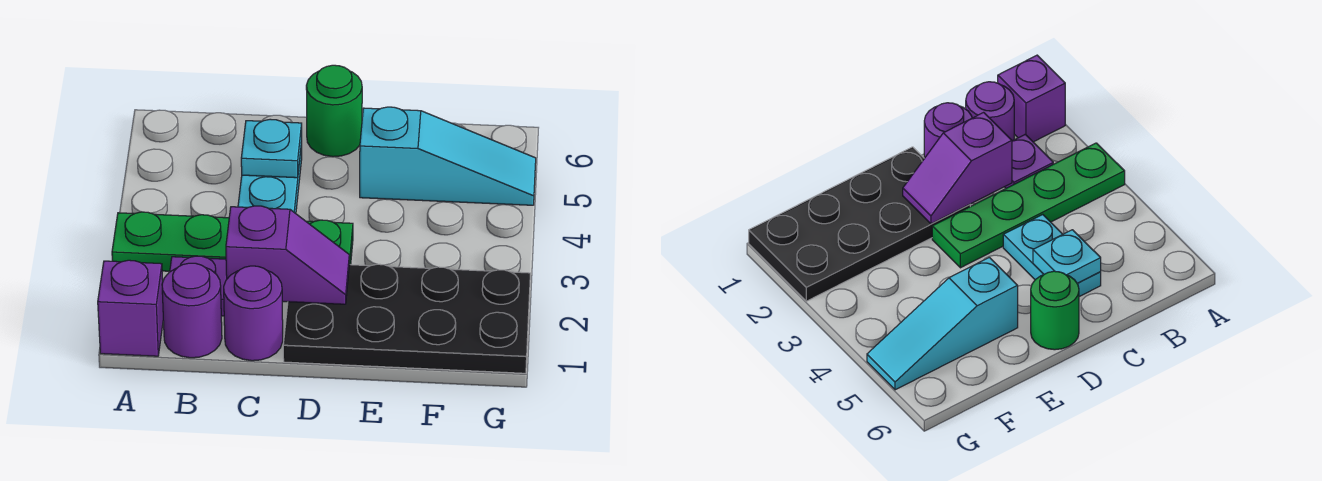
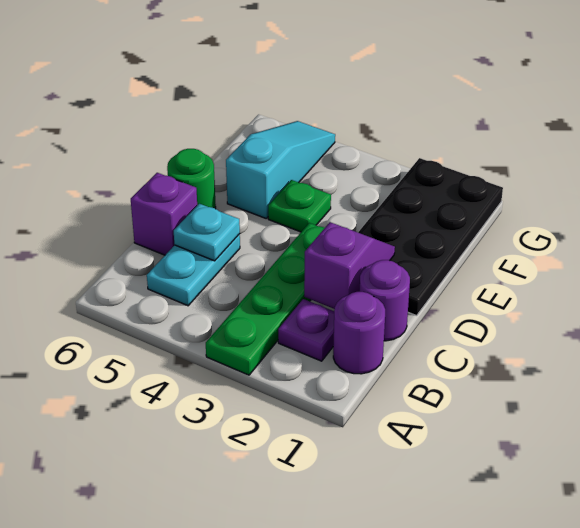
purple 1x1 brick [98,260,163,356] -> purple 1x1 brick moved to [131,173,197,255]
cyan 1x2 plate [238,143,302,213] -> cyan 1x2 plate turned to [147,234,240,306]
none -> green 1x1 plate [268,180,331,232]

